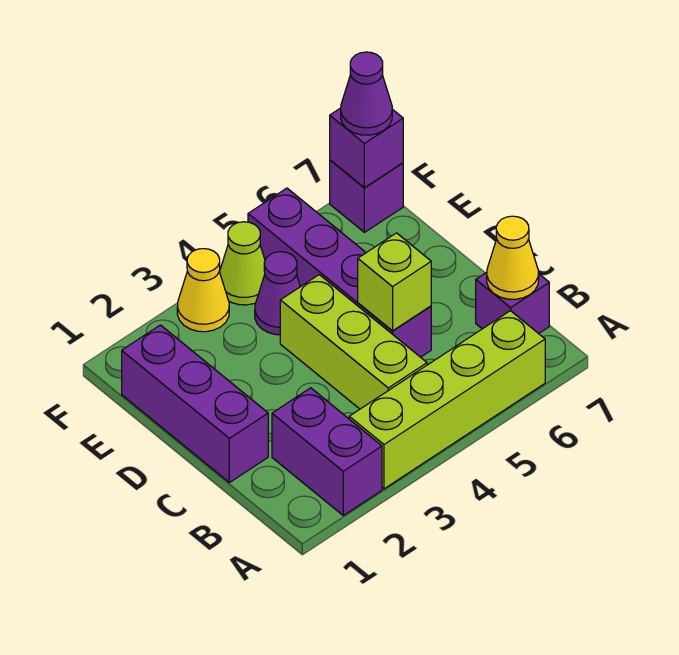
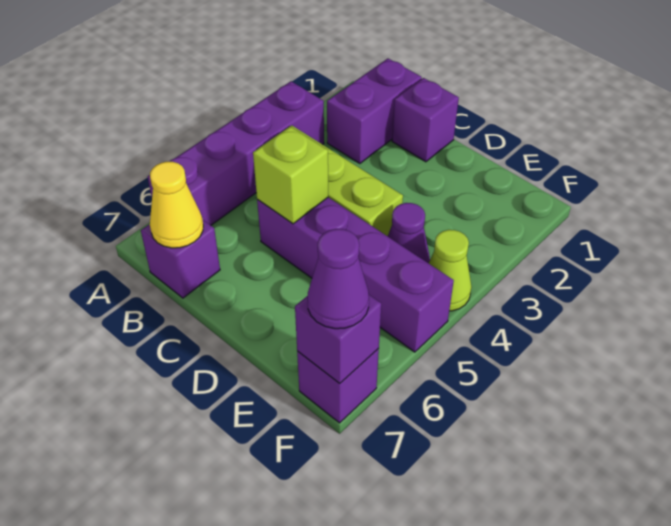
purple 1x2 brick [272,388,382,515] -> purple 1x2 brick turned to [327,59,422,164]
lime 1x4 brick [349,311,545,489] -> purple 1x4 brick [148,81,324,225]
purple 1x3 brick [122,325,268,483] -> purple 1x1 brick [392,78,459,162]
yellow 1x1 cone [177,249,229,332] -> none

